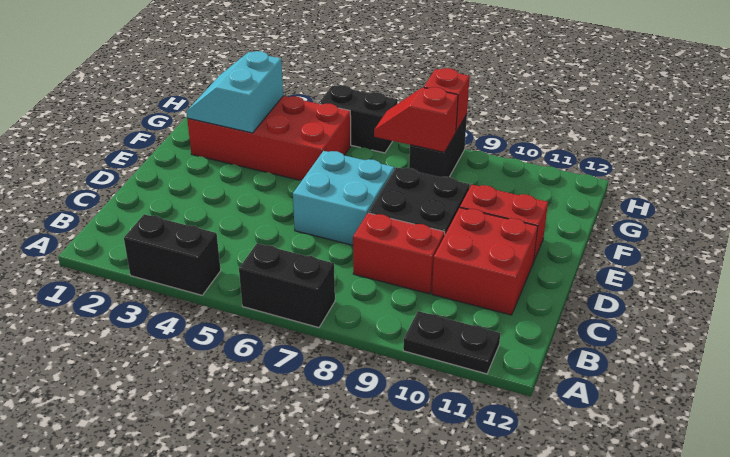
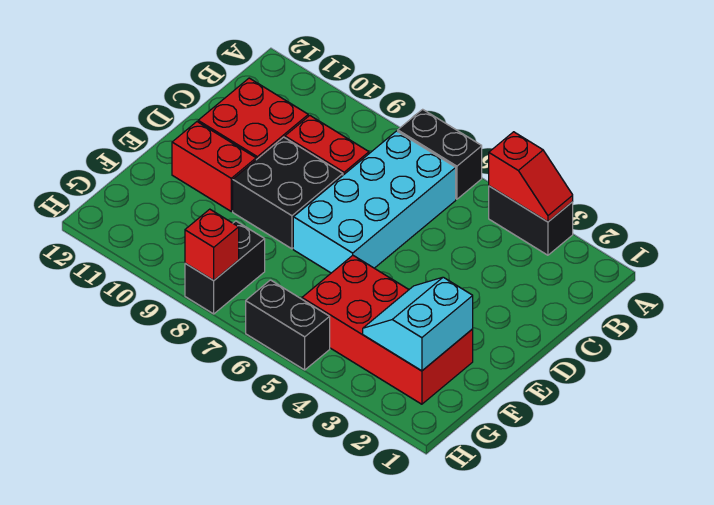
black 1x2 plate [403,311,500,374] -> none
cyan 2x2 brick [293,151,394,245] -> cyan 2x4 brick [293,131,456,273]
cyan 2x2 slope [186,51,283,133] -> cyan 2x2 slope turned to [363,277,473,371]
red 1x2 slope [374,87,458,152] -> red 1x2 slope moved to [489,132,573,222]

